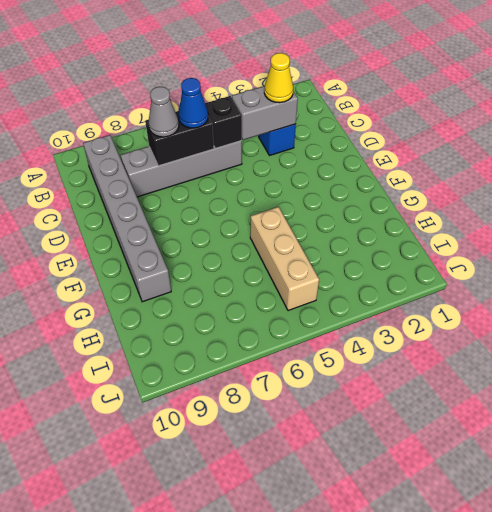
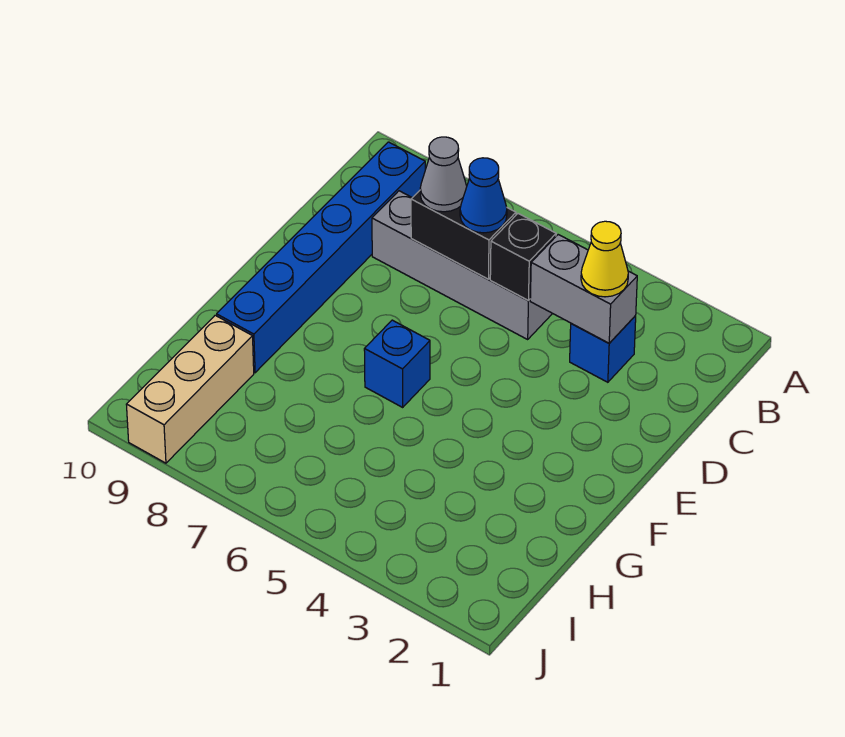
grey 1x6 brick [83,135,171,302] -> blue 1x6 brick [217,142,425,373]
none -> blue 1x1 brick [364,320,430,407]
tan 1x3 brick [250,207,319,311] -> tan 1x3 brick moved to [126,315,254,463]

